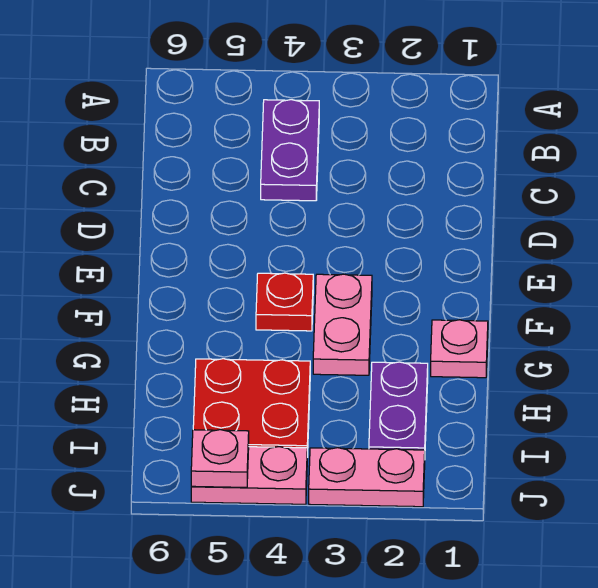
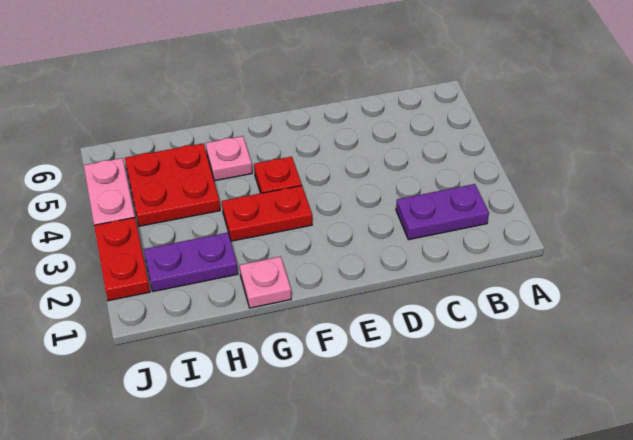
purple 1x2 plate [261,100,319,201] -> purple 1x2 plate moved to [396,184,489,240]
pink 1x2 plate [313,274,372,375] -> red 1x2 plate [222,186,312,241]
pink 1x2 plate [309,448,425,507] -> red 1x2 plate [94,218,150,301]
pink 1x1 plate [191,430,249,487] -> pink 1x1 plate moved to [206,136,252,181]

